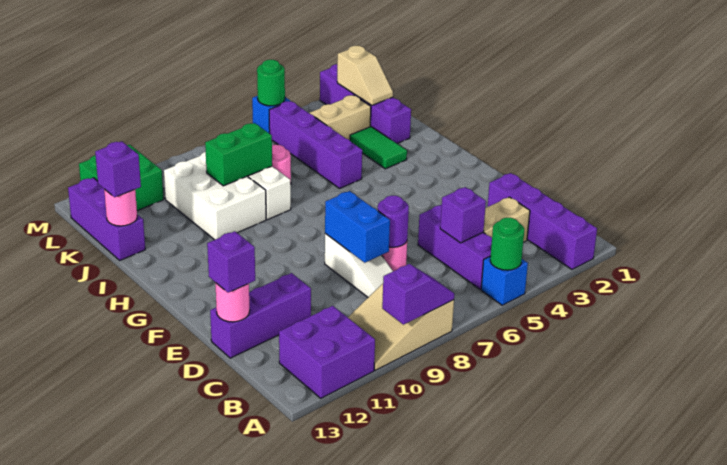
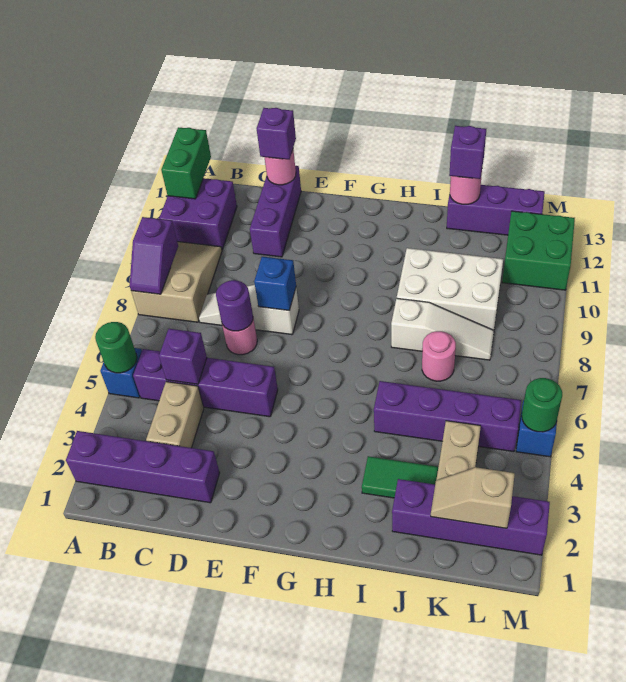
purple 1x3 brick [418,205,492,289] -> purple 1x4 brick [133,349,278,417]
blue 1x2 brick [325,191,390,263] -> blue 1x1 brick [254,257,296,311]
green 1x2 brick [205,123,272,186] -> green 1x2 brick moved to [161,127,211,199]

